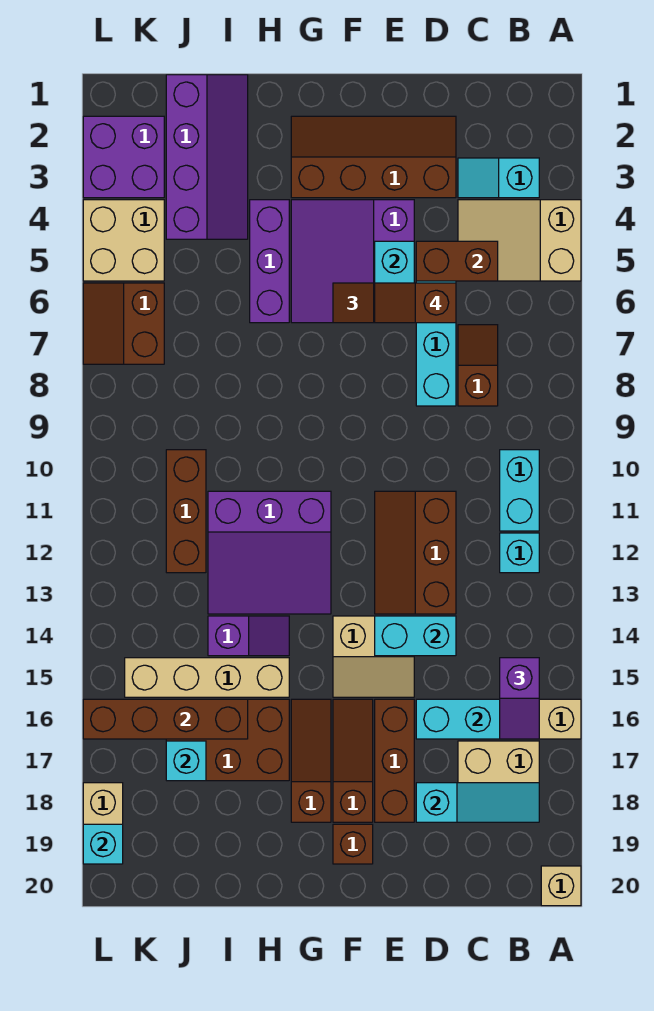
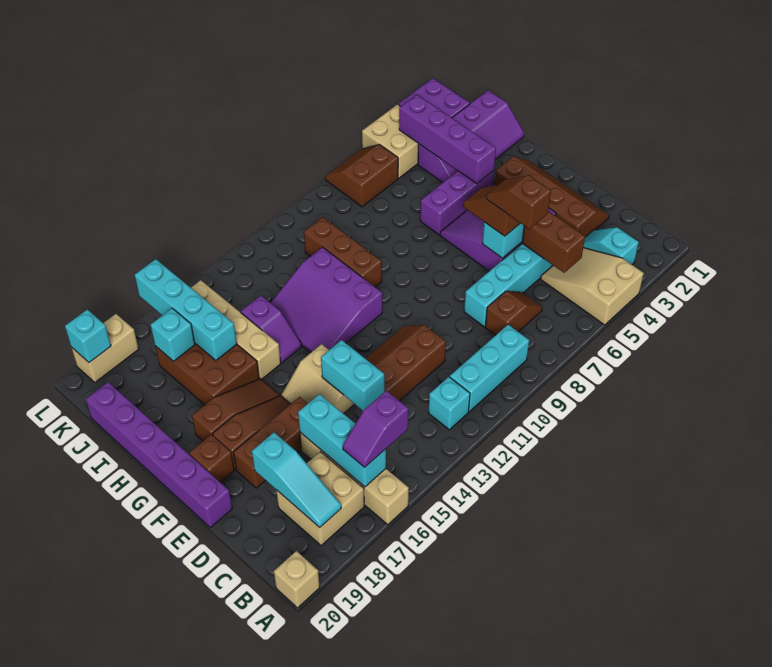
cyan 1x2 brick [500,450,539,531] -> cyan 1x3 brick [450,325,529,411]
none -> purple 1x6 brick [86,382,232,527]
none -> purple 1x4 brick [399,95,496,184]
brown 1x4 brick [83,699,248,739] -> cyan 1x4 brick [135,259,237,360]
brown 1x3 brick [166,450,206,573] -> brown 1x3 brick turned to [304,217,382,287]

